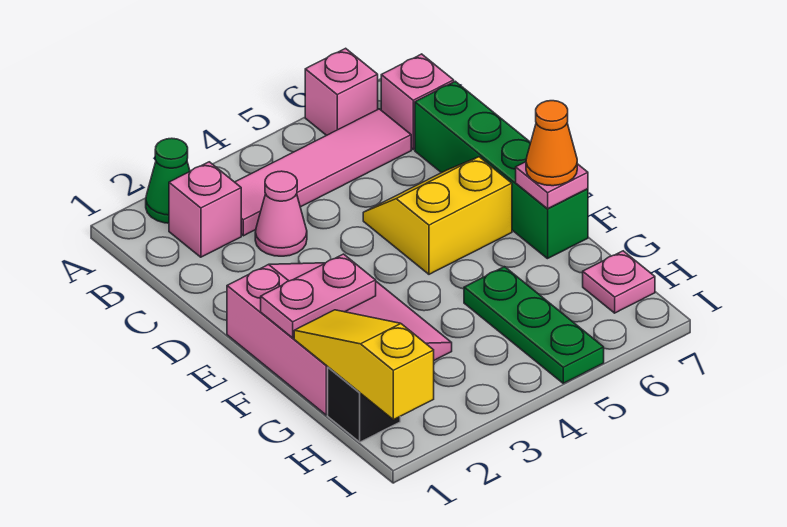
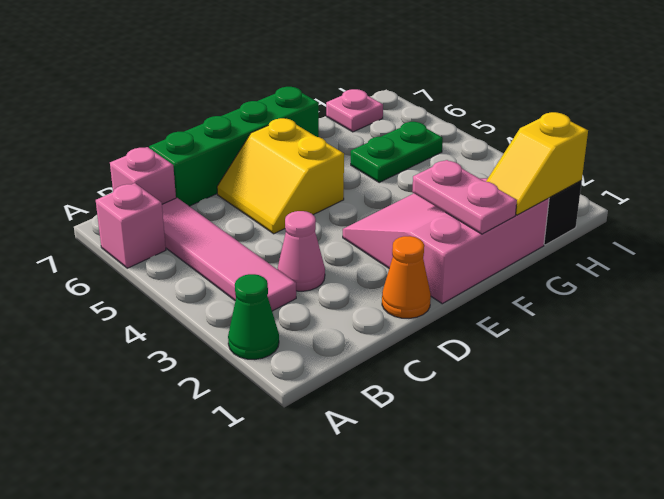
pink 1x1 brick [169,162,241,257] -> none
pink 1x1 plate [516,162,588,209] -> none
orange 1x1 cone [526,101,577,186] -> orange 1x1 cone moved to [382,236,431,318]
yellow 1x3 slope [294,310,434,420] -> yellow 1x2 slope [486,112,588,215]
green 1x3 plate [464,267,604,383] -> green 1x2 plate [351,122,443,182]

